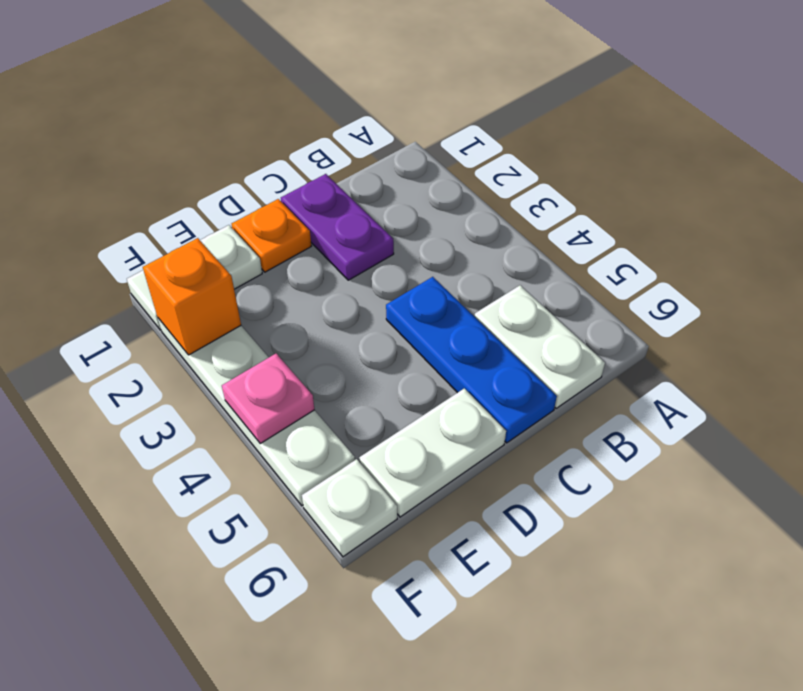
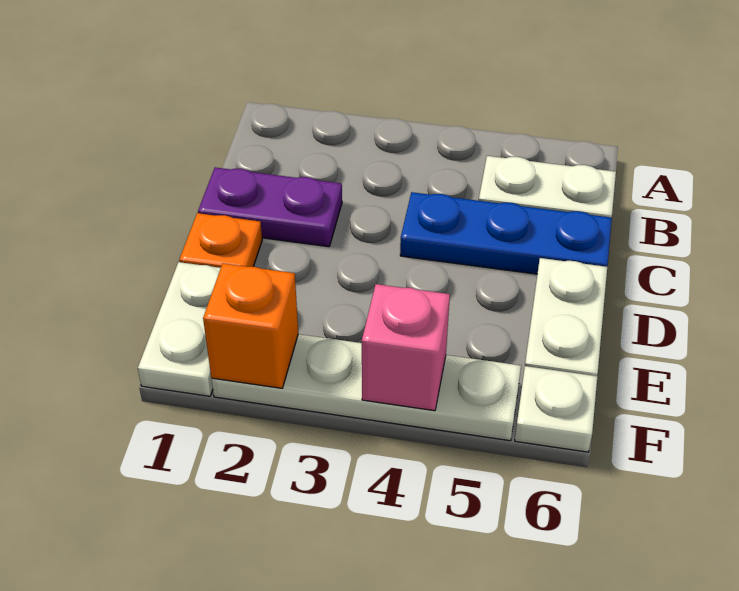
pink 1x1 plate [222,354,315,443] -> pink 1x1 brick [362,284,450,411]

